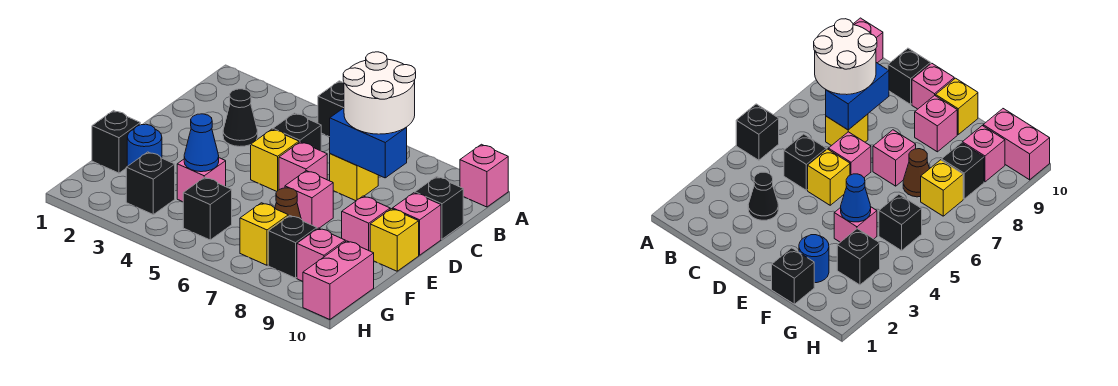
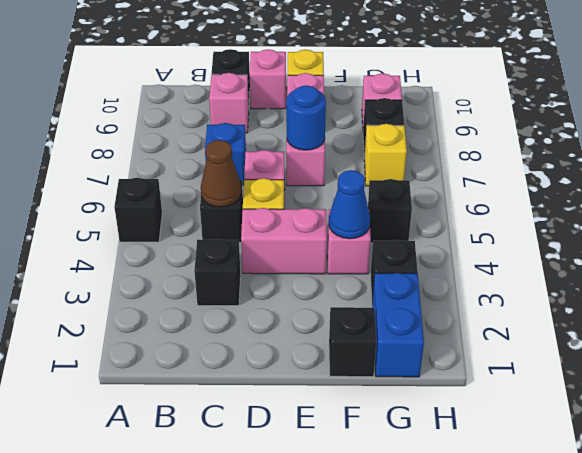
pink 1x1 brick [460,144,508,207] -> pink 1x1 brick moved to [209,73,249,133]
white 2x2 round brick [343,52,416,134] -> none
black 1x1 cone [223,89,258,147] -> black 1x1 brick [194,239,240,306]
yellow 1x1 brick [330,154,378,201] -> blue 1x1 brick [205,123,246,185]
blue 1x2 brick [330,108,407,178] -> blue 1x2 brick moved to [372,273,424,377]
blue 1x1 round brick [127,124,162,166] -> blue 1x1 round brick moved to [286,85,326,150]
brown 1x1 cone [275,188,301,219] -> brown 1x1 cone moved to [201,140,241,207]
pink 1x2 brick [303,241,374,320] -> pink 1x2 brick moved to [241,208,327,274]

